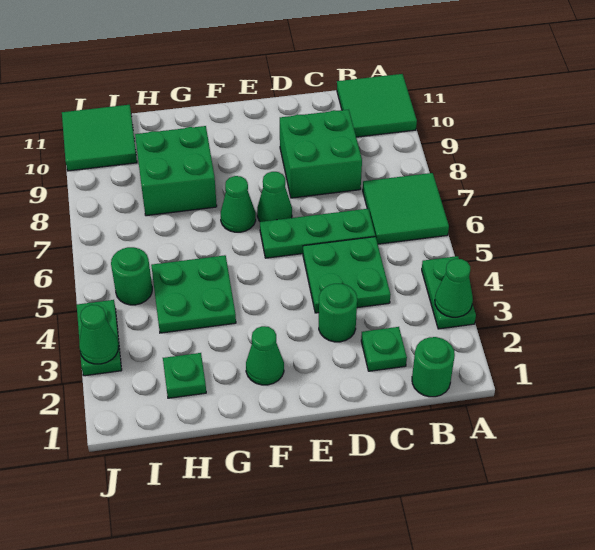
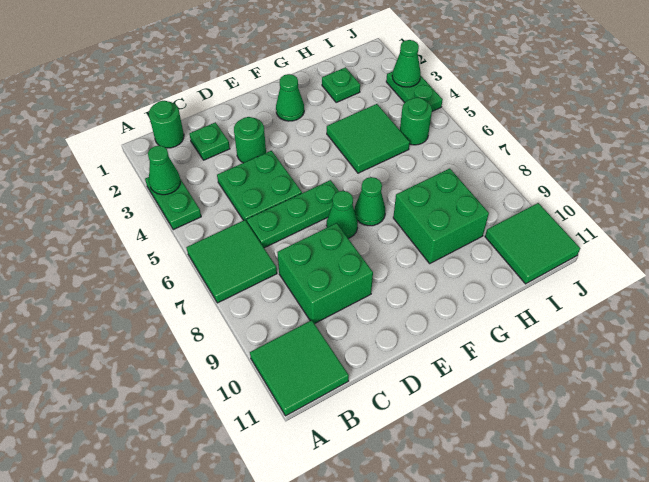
green 2x2 plate [151,255,236,333] -> green 2x2 tile [327,104,410,173]

